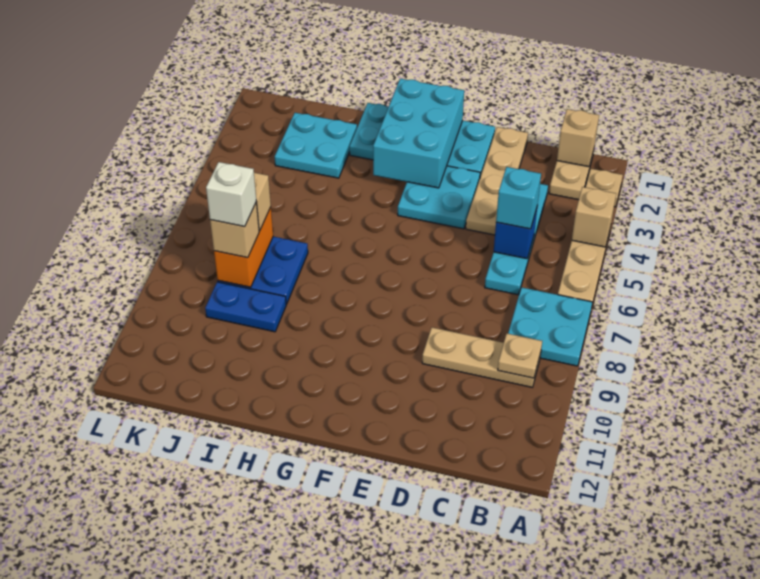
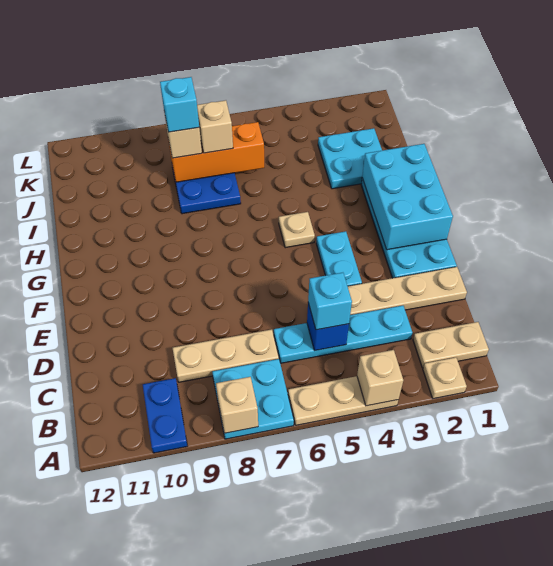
tan 1x1 brick [557,109,599,167] -> tan 1x1 brick moved to [216,377,258,433]
tan 1x3 plate [422,327,541,387] -> tan 1x3 plate turned to [173,329,279,382]
tan 1x1 plate [498,334,542,378] -> tan 1x1 plate moved to [279,212,315,248]
cyan 2x2 plate [398,166,480,229] -> cyan 1x2 plate [316,231,362,286]
cyan 2x3 brick [373,79,464,188] -> cyan 2x3 brick turned to [362,144,453,250]
blue 1x2 plate [205,282,286,332] -> blue 1x2 plate moved to [143,378,187,453]
orange 1x2 brick [214,207,273,287] -> orange 1x3 brick [169,122,264,182]
white 1x1 brick [206,162,256,227] -> cyan 1x1 brick [160,77,199,132]

